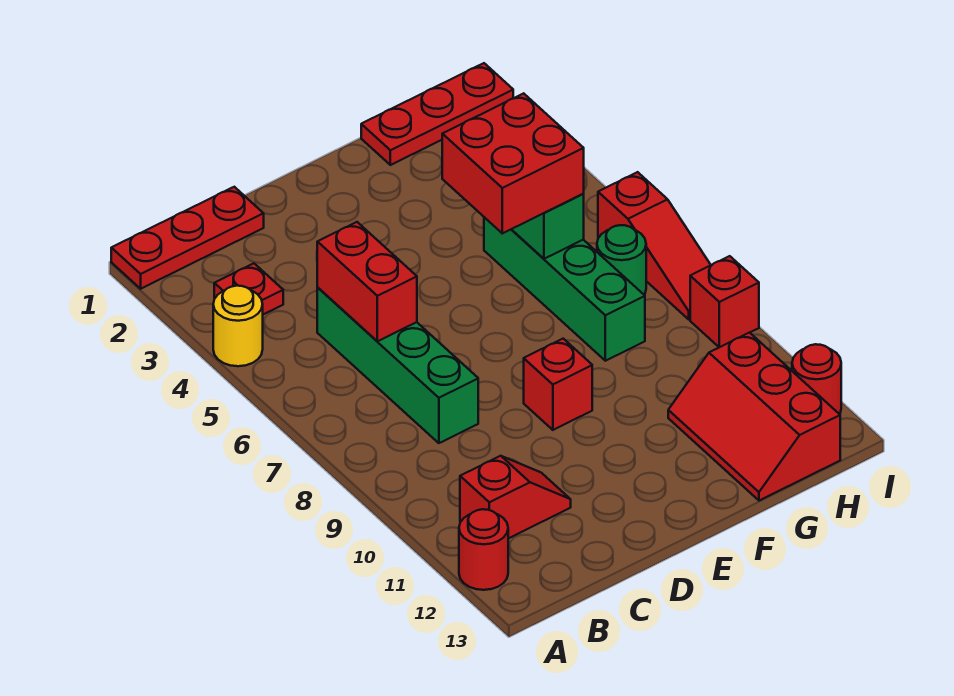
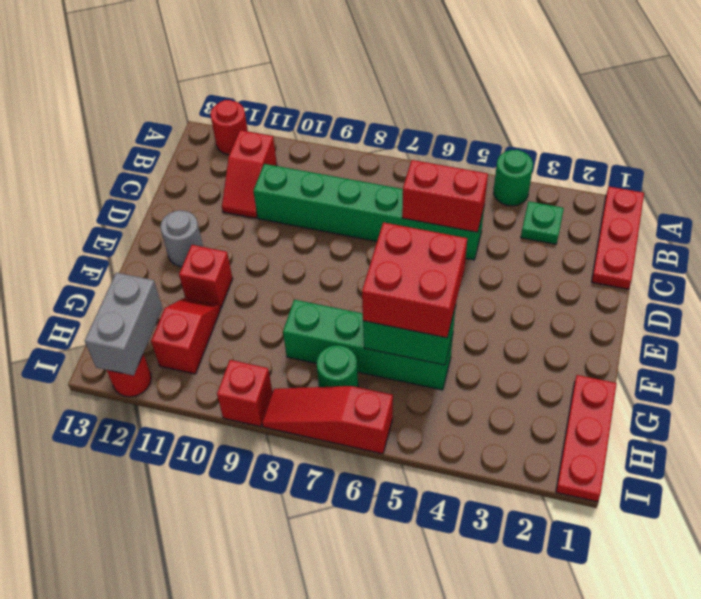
yellow 1x1 round brick [213,286,263,366] -> green 1x1 round brick [494,150,533,206]
red 1x1 plate [214,263,283,314] -> green 1x1 plate [521,201,564,244]
green 1x4 brick [317,288,478,443] -> green 1x6 brick [253,164,484,260]
red 1x1 brick [524,339,592,430] -> red 1x1 brick moved to [179,245,233,308]
none -> grey 1x1 round brick [160,210,203,267]
red 2x3 slope [668,333,840,501] -> red 1x2 slope [151,298,221,374]
none -> grey 1x2 brick [85,273,162,376]

